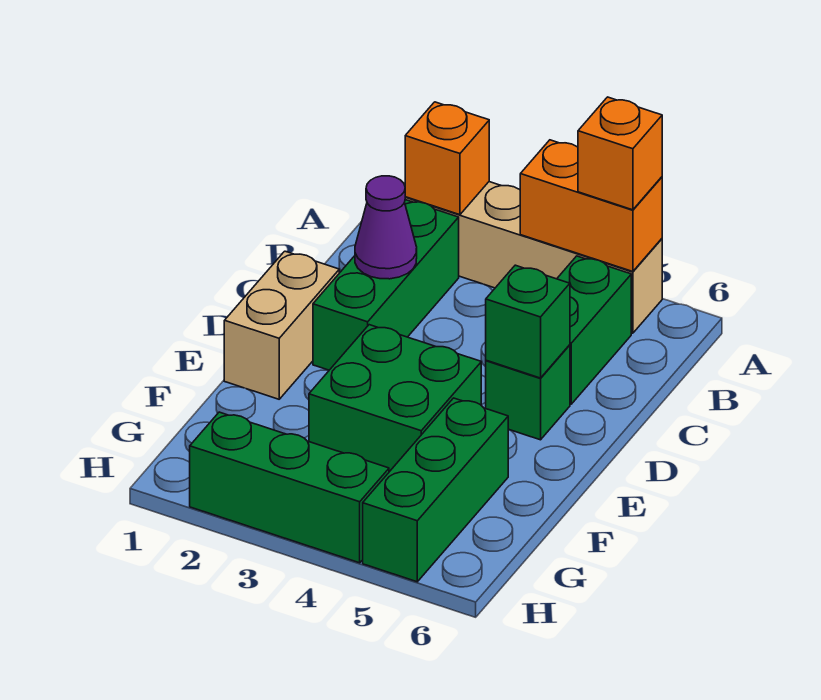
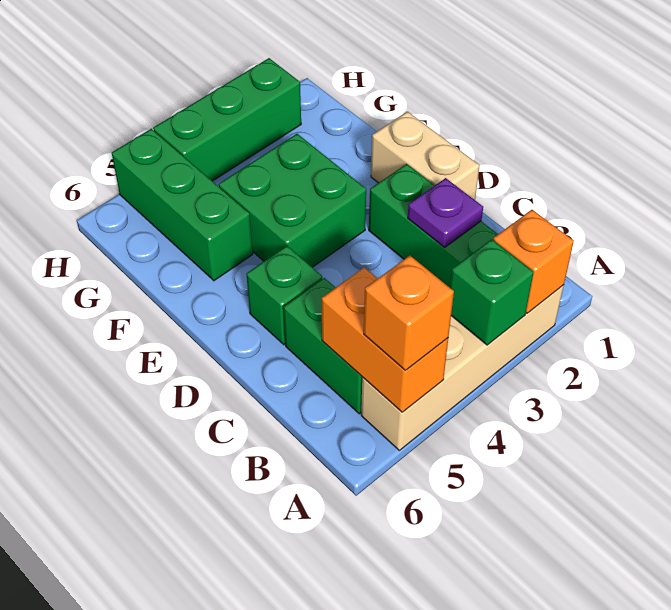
orange 1x2 brick [520,140,662,272] -> orange 1x2 brick turned to [321,267,448,412]
purple 1x1 cone [355,176,417,279] -> purple 1x1 plate [408,178,483,247]
green 1x1 brick [486,265,570,378] -> green 1x1 brick moved to [450,239,534,345]

